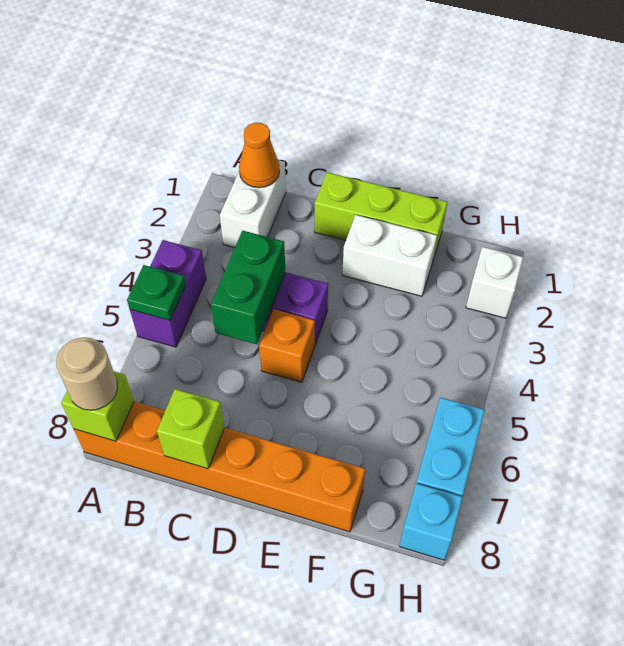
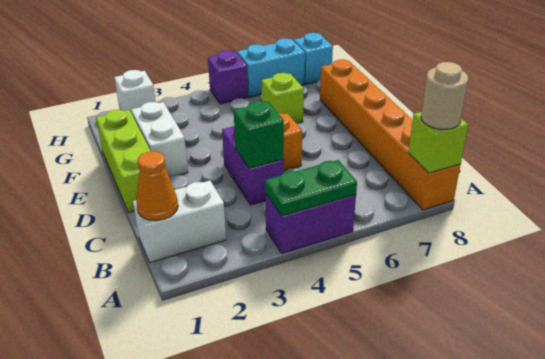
green 1x1 plate [127,265,186,320] -> green 1x2 plate [265,160,357,216]
green 1x2 brick [211,231,285,344] -> green 1x1 brick [234,101,284,168]
lime 1x1 brick [157,389,225,469] -> lime 1x1 brick moved to [261,73,304,123]
none -> purple 1x1 brick [208,50,248,104]

